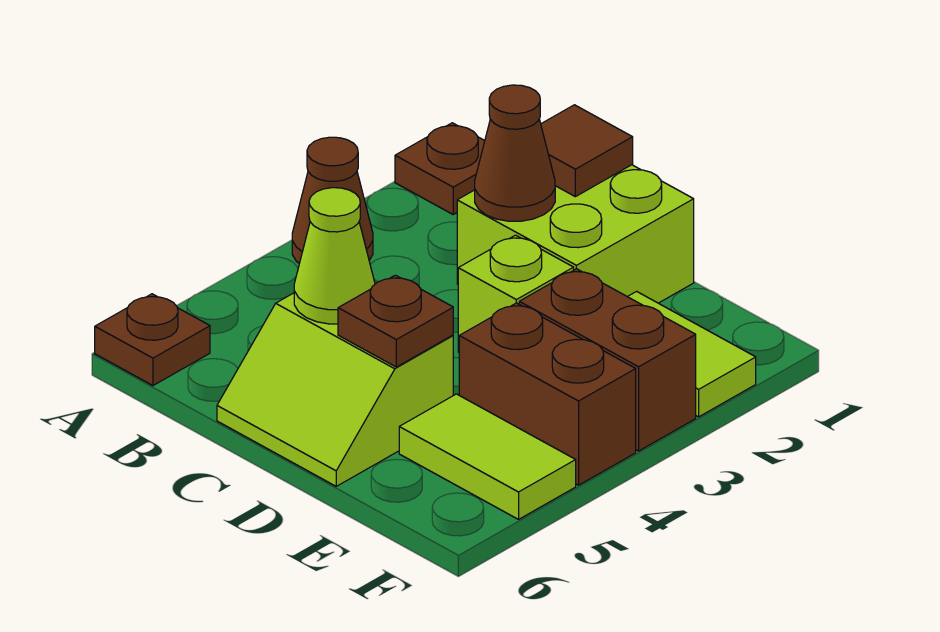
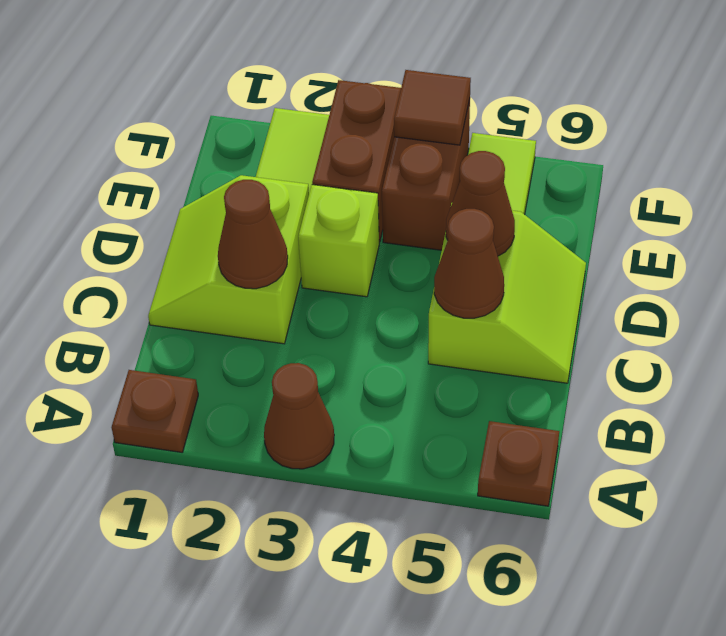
lime 2x2 brick [457,165,694,303] -> lime 2x2 slope [148,175,309,344]
brown 1x1 tile [541,105,633,197] -> brown 1x1 tile moved to [394,70,471,145]
lime 1x1 cone [294,188,375,324] -> brown 1x1 cone [434,209,504,318]
brown 1x1 plate [338,275,453,367] -> brown 1x1 cone [446,151,515,256]

